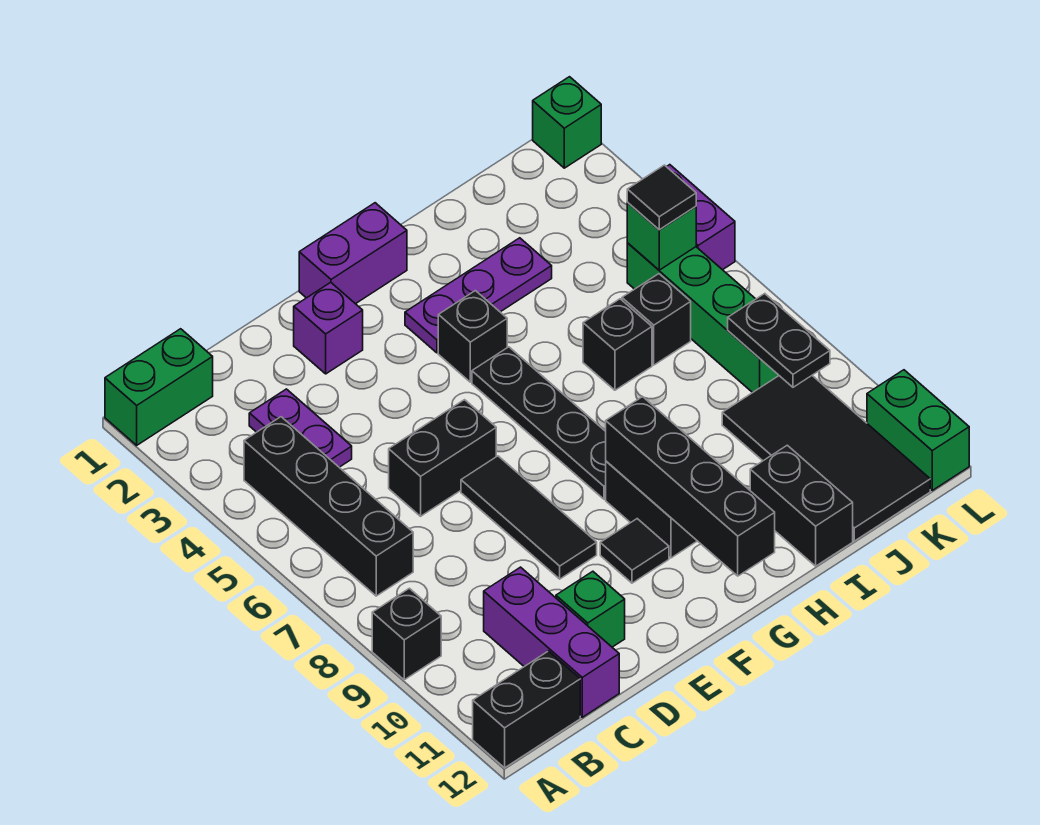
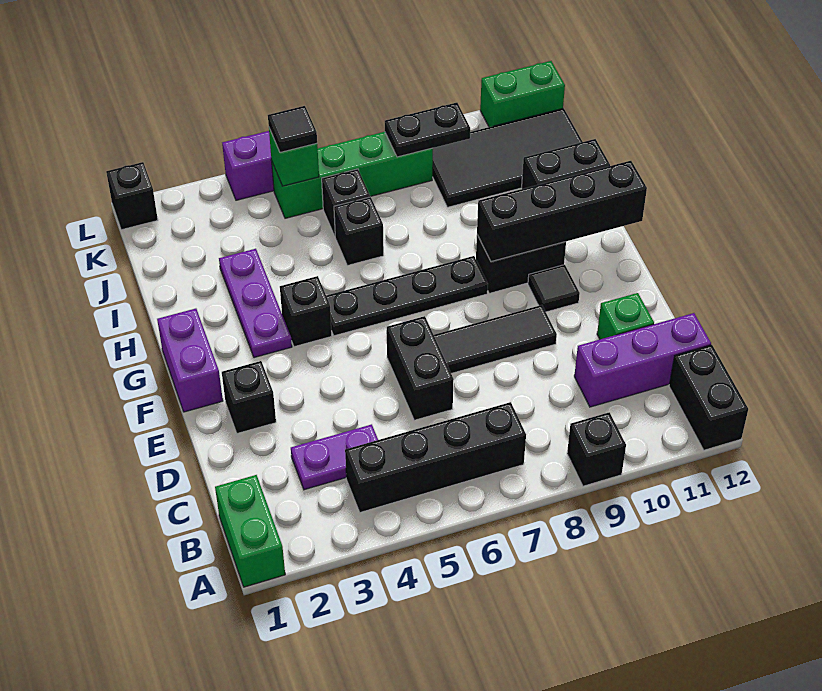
purple 1x1 brick [294,282,363,374] -> black 1x1 brick [222,361,276,433]
green 1x1 brick [533,77,601,168] -> black 1x1 brick [106,162,158,230]

